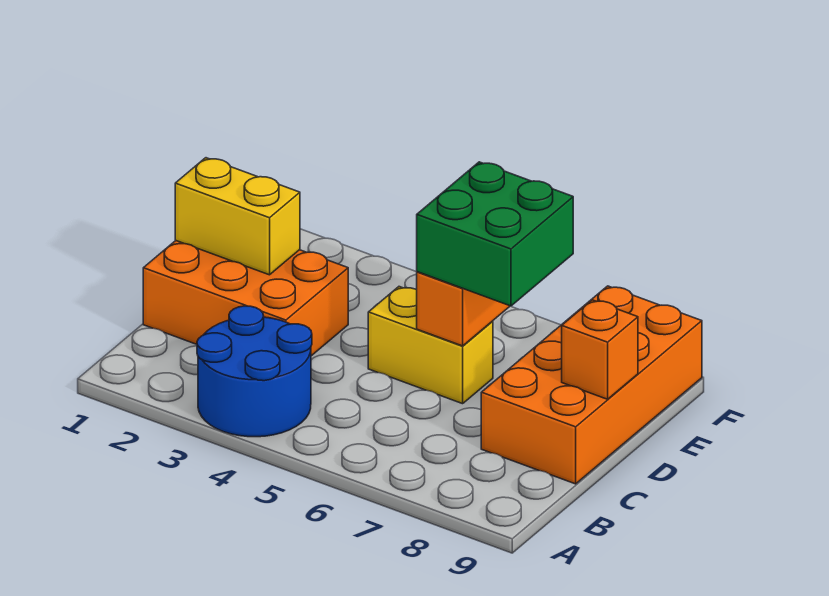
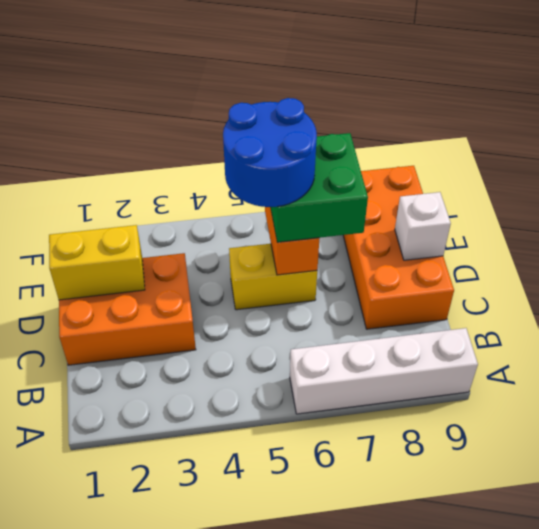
blue 2x2 round brick [197,306,312,437] -> blue 2x2 round brick moved to [223,98,317,207]
none -> white 1x4 brick [290,328,478,414]
orange 1x1 brick [562,300,638,399] -> white 1x1 brick [395,192,451,260]

